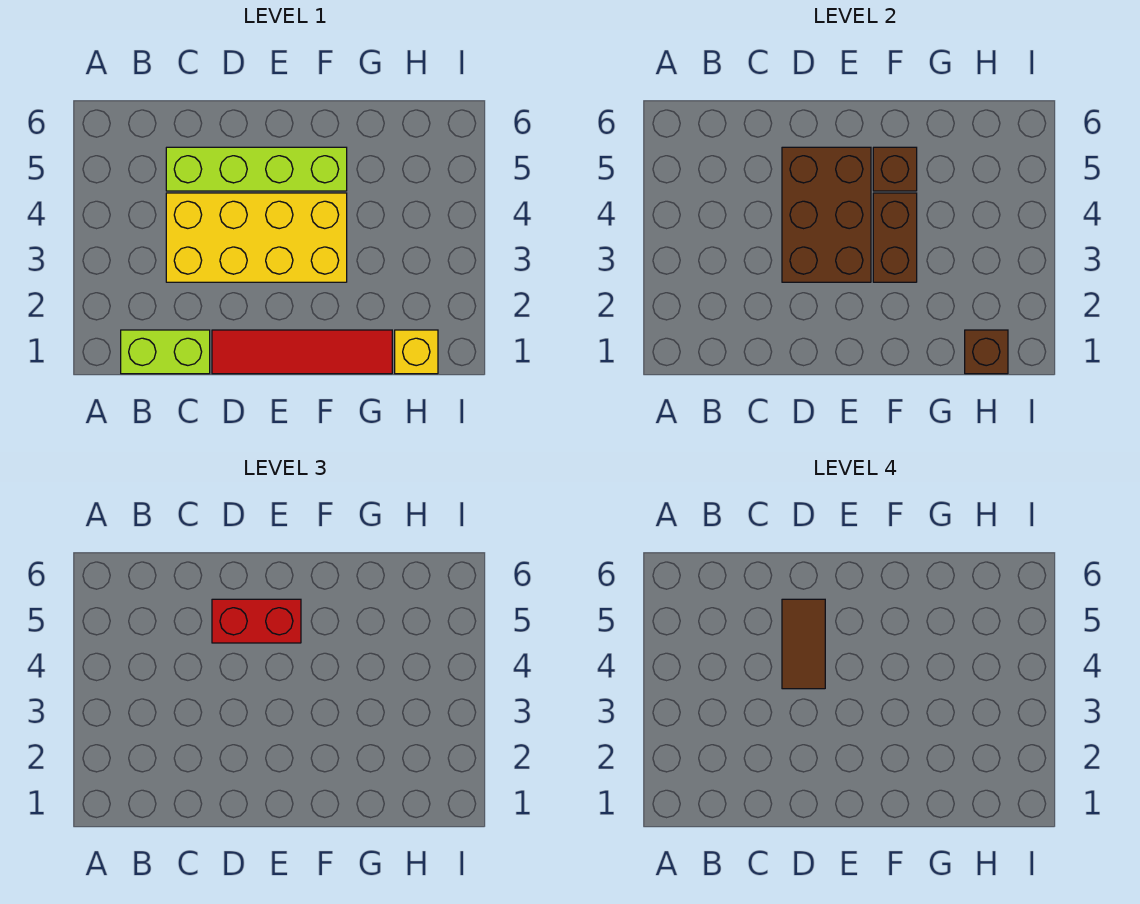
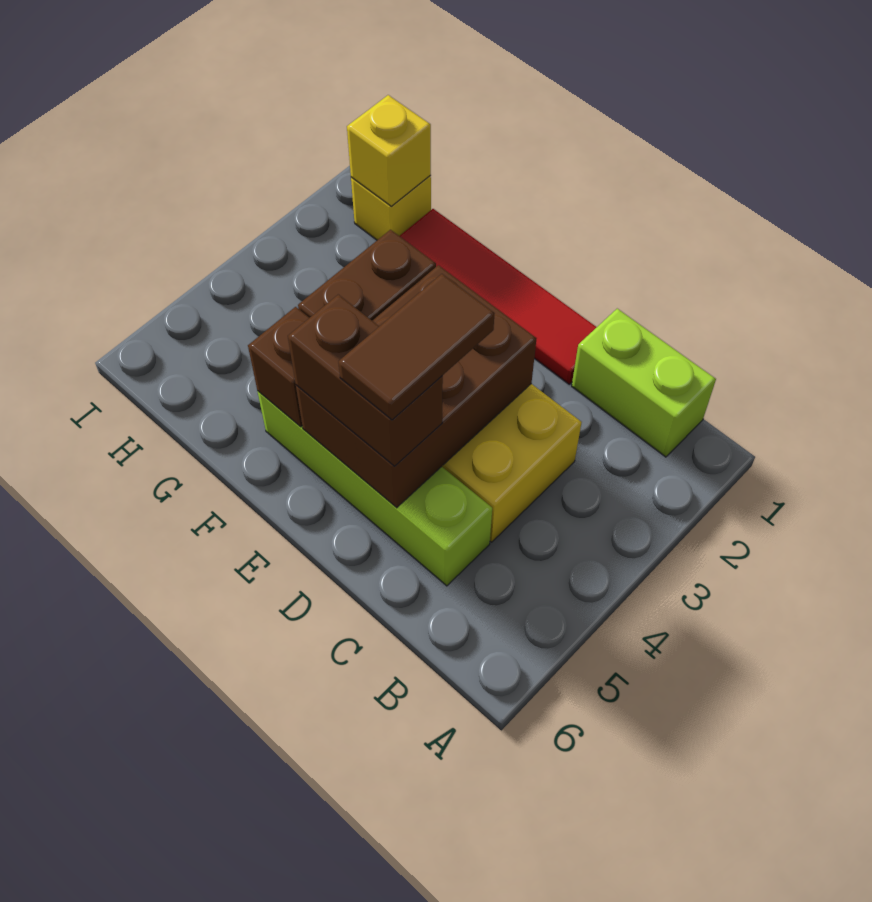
red 1x2 brick [212,599,301,643] -> brown 1x2 brick [288,295,443,466]
brown 1x1 brick [965,330,1008,374] -> yellow 1x1 brick [347,95,431,206]

